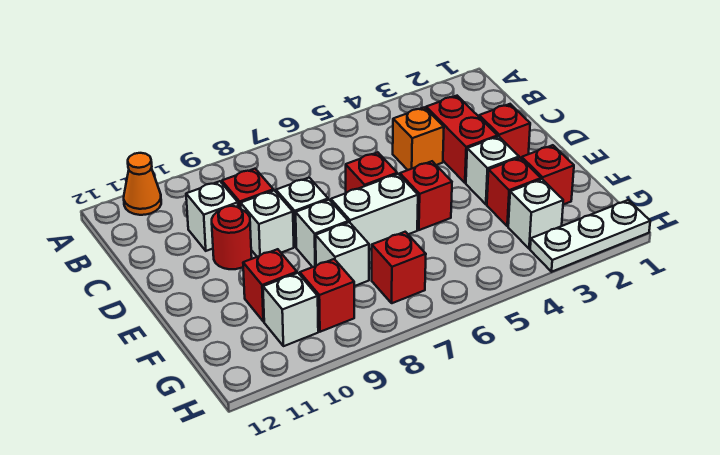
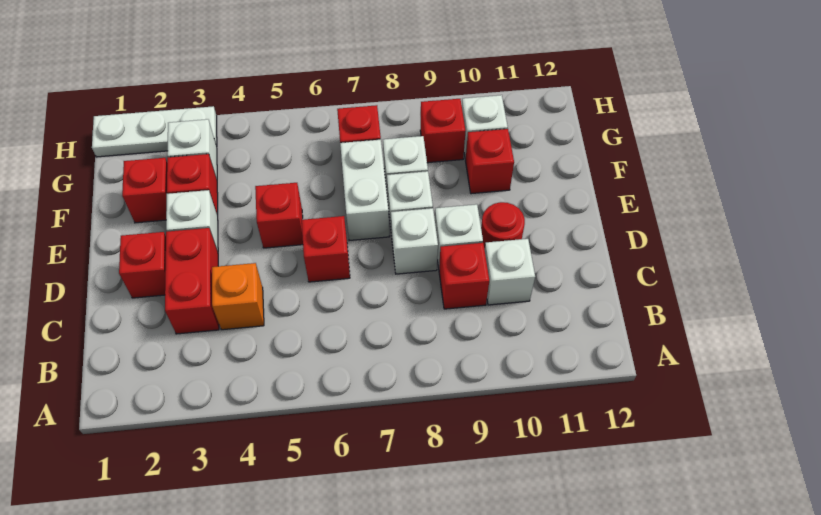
orange 1x1 cone [124,153,161,215] -> none
white 1x2 brick [331,174,418,249] -> white 1x2 brick turned to [340,140,390,241]

